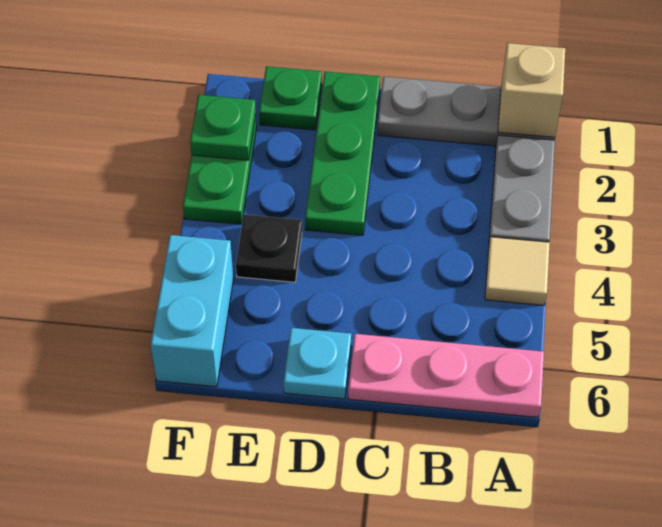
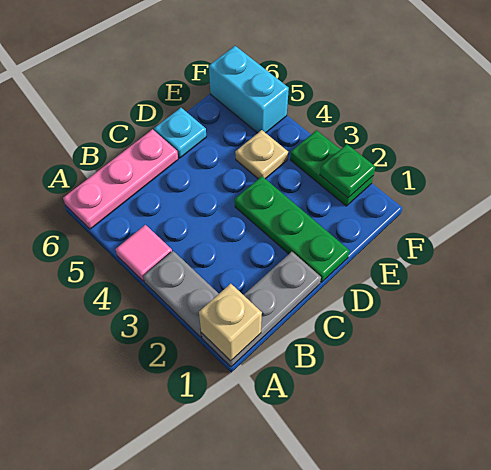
tan 1x1 tile [485,237,550,305] -> pink 1x1 tile [116,225,172,281]
green 1x1 plate [259,66,322,130] -> none
black 1x1 plate [236,214,302,282] -> tan 1x1 plate [235,130,288,179]

